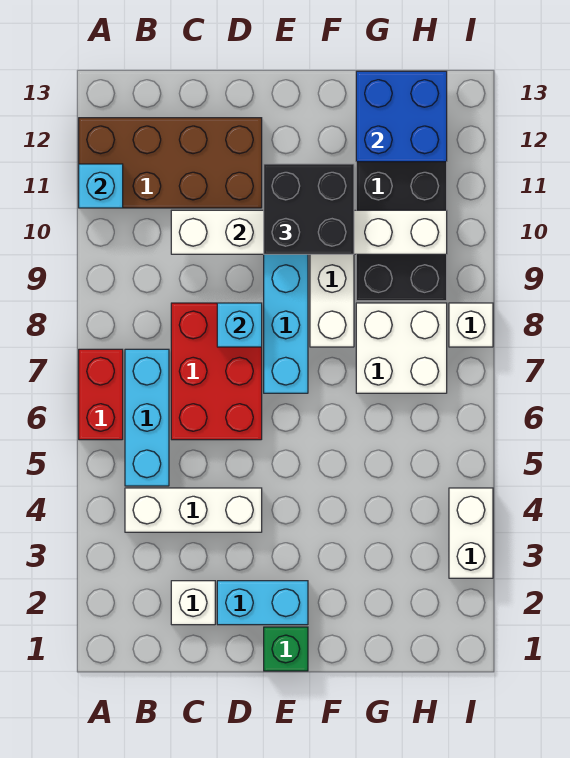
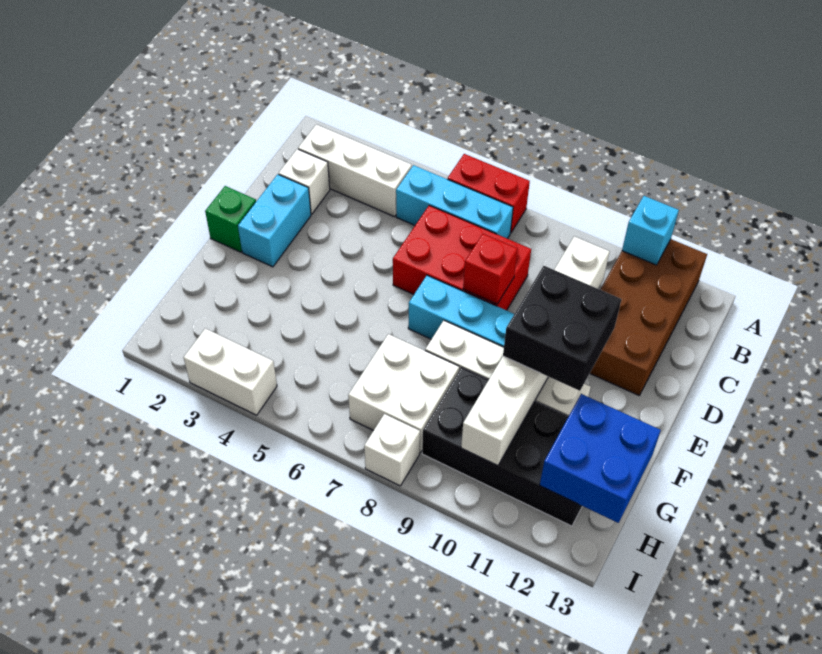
white 1x3 brick [125,488,262,532] -> white 1x3 brick turned to [298,124,412,217]
cyan 1x1 brick [217,303,262,347] -> red 1x1 brick [463,234,518,304]

